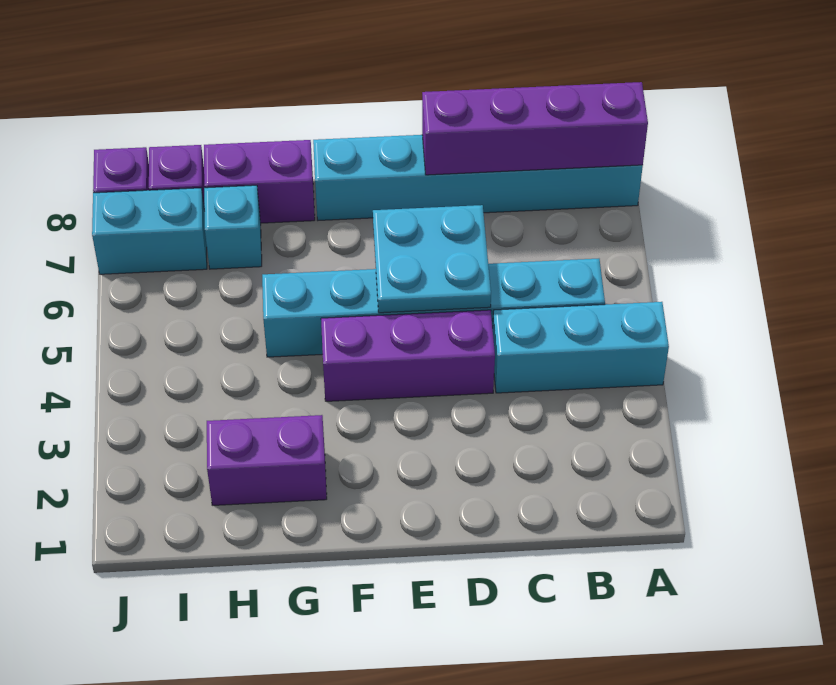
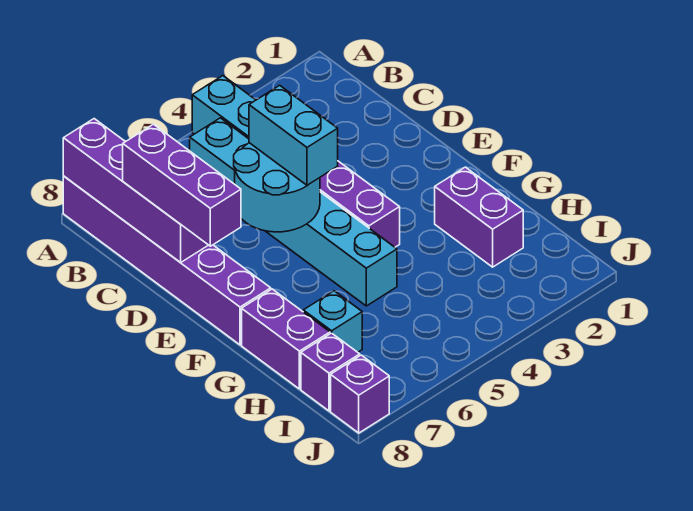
cyan 1x6 brick [313,135,643,220] -> purple 1x6 brick [63,176,271,345]
none -> purple 1x3 brick [123,124,241,246]
cyan 2x2 plate [373,205,491,313] -> cyan 2x2 round brick [234,143,320,232]
cyan 1x2 brick [92,188,207,274] -> cyan 1x2 brick moved to [249,85,338,185]

